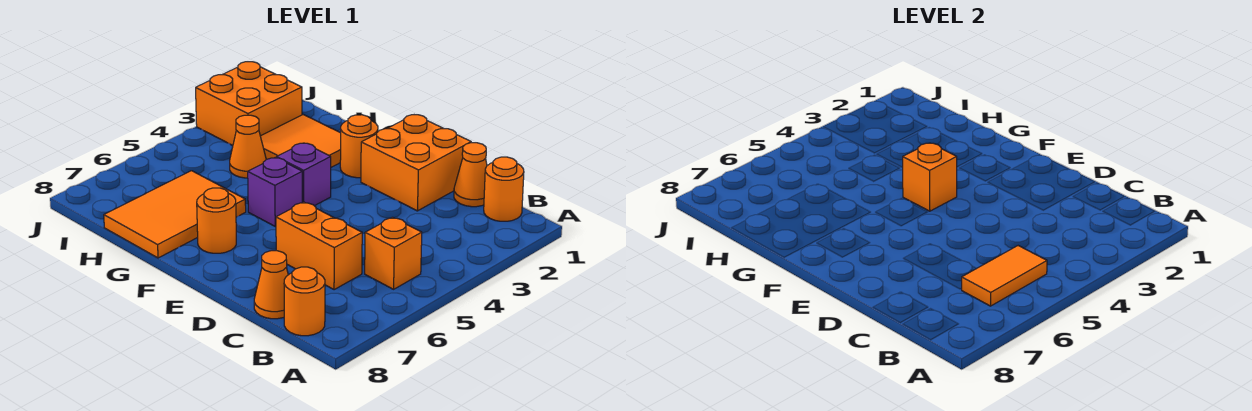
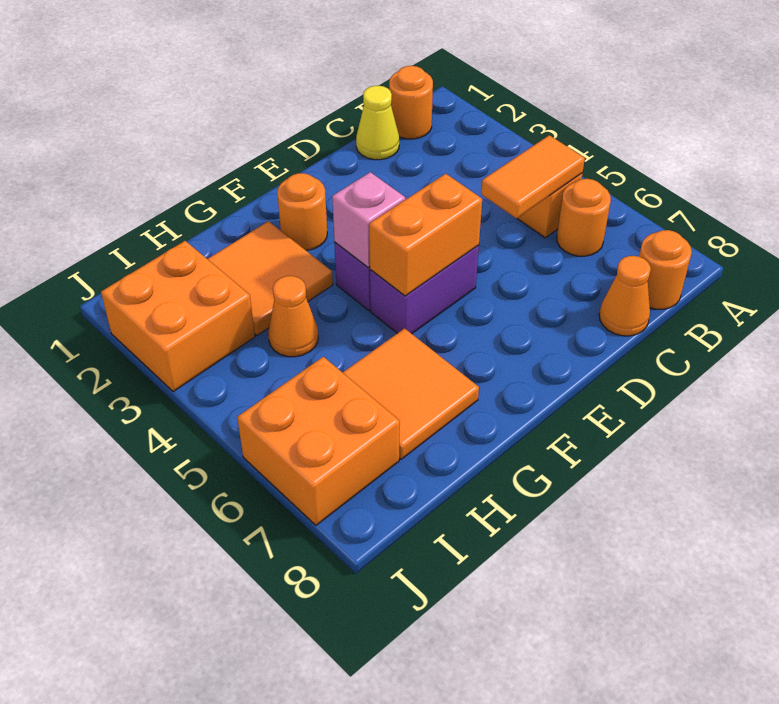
orange 1x2 tile [961,246,1047,306] -> orange 1x2 tile turned to [481,135,585,218]
orange 1x1 cone [454,143,487,207] -> yellow 1x1 cone [356,86,399,160]
orange 1x2 brick [276,202,362,290] -> orange 1x2 brick moved to [369,174,482,296]
orange 2x2 brick [361,115,471,211] -> orange 2x2 brick moved to [237,357,400,525]
orange 1x1 brick [902,143,957,211] -> pink 1x1 brick [332,172,405,267]
purple 1x1 brick [248,157,302,226] -> purple 1x2 brick [370,245,479,334]
orange 1x1 round brick [197,188,236,253] -> orange 1x1 round brick moved to [557,179,611,256]
orange 2x3 tile [104,171,246,258] -> orange 2x2 tile [343,328,479,459]

